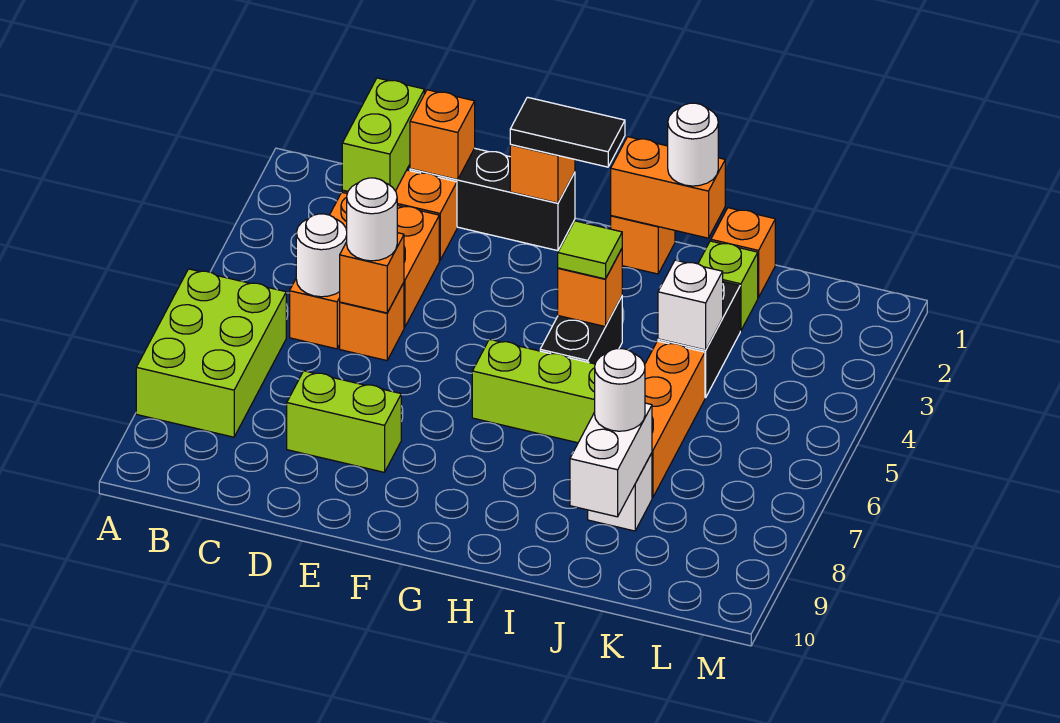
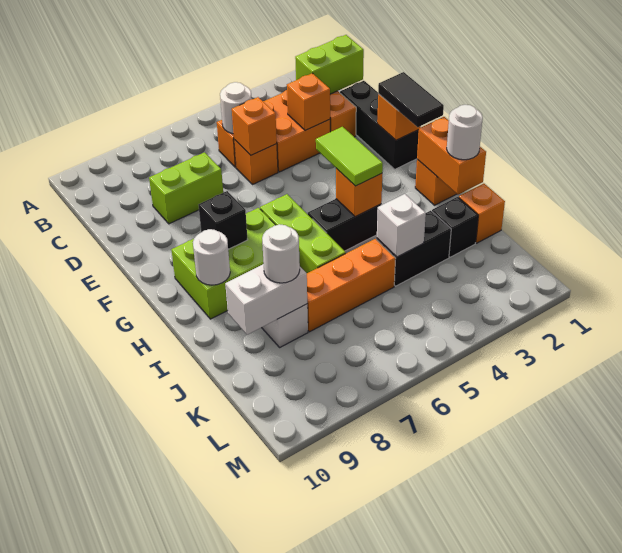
lime 2x3 brick [136,269,286,437] -> lime 2x3 brick moved to [171,208,275,319]
orange 1x1 brick [410,90,475,180] -> orange 1x1 brick moved to [287,73,330,131]
white 1x1 round brick [346,178,397,261] -> white 1x1 round brick moved to [193,229,230,285]
lime 1x2 brick [287,371,401,472] -> lime 1x2 brick turned to [149,152,223,224]
none -> black 1x1 brick [199,191,248,249]
lime 1x1 tile [558,221,622,279] -> lime 1x2 tile [316,127,383,186]
lime 1x1 brick [698,241,758,331] -> black 1x1 brick [432,197,478,257]

